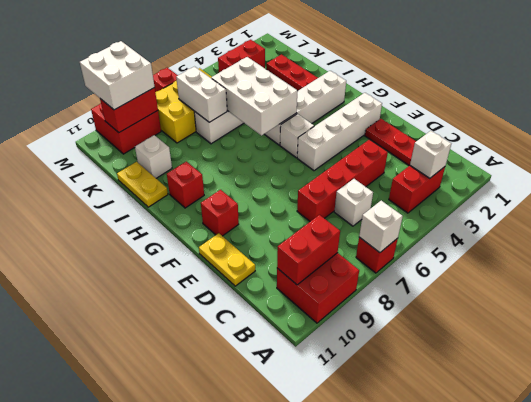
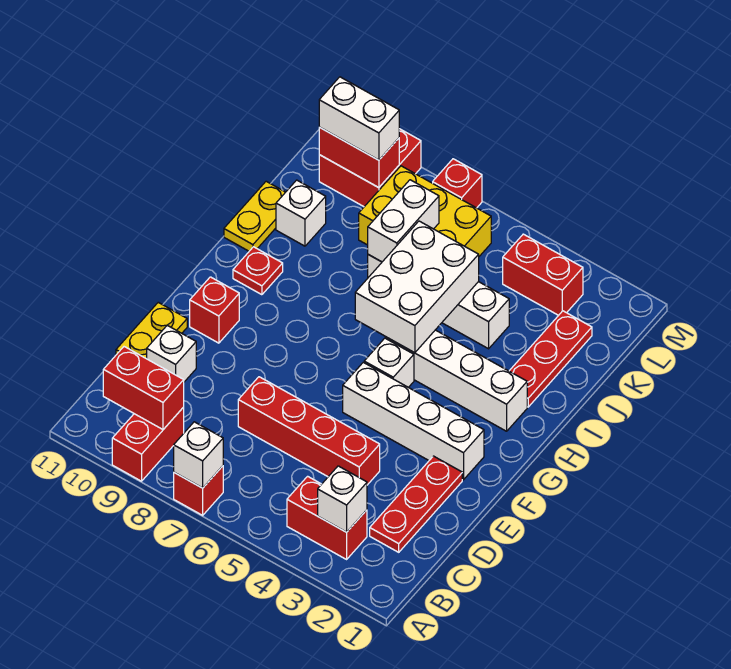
red 2x2 brick [277,253,359,323] -> red 1x2 brick [112,407,184,481]
white 1x1 brick [334,179,373,226] -> white 1x1 brick moved to [147,325,196,382]
red 1x1 brick [167,161,204,208] -> red 1x1 plate [233,247,283,295]
white 2x2 brick [80,41,155,110] -> white 1x2 brick [319,77,399,160]

